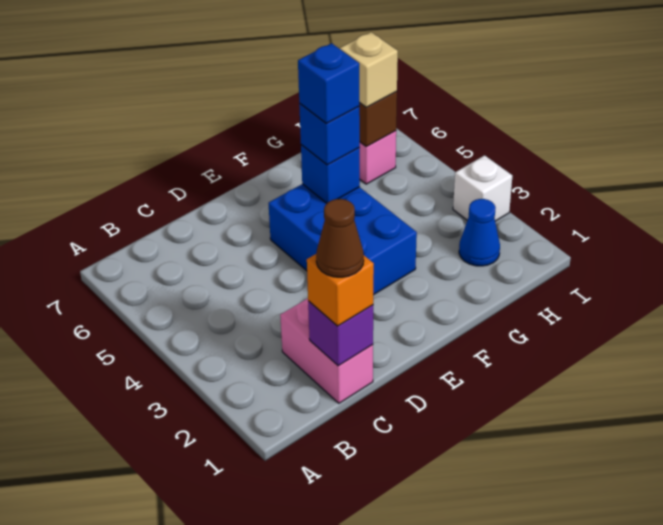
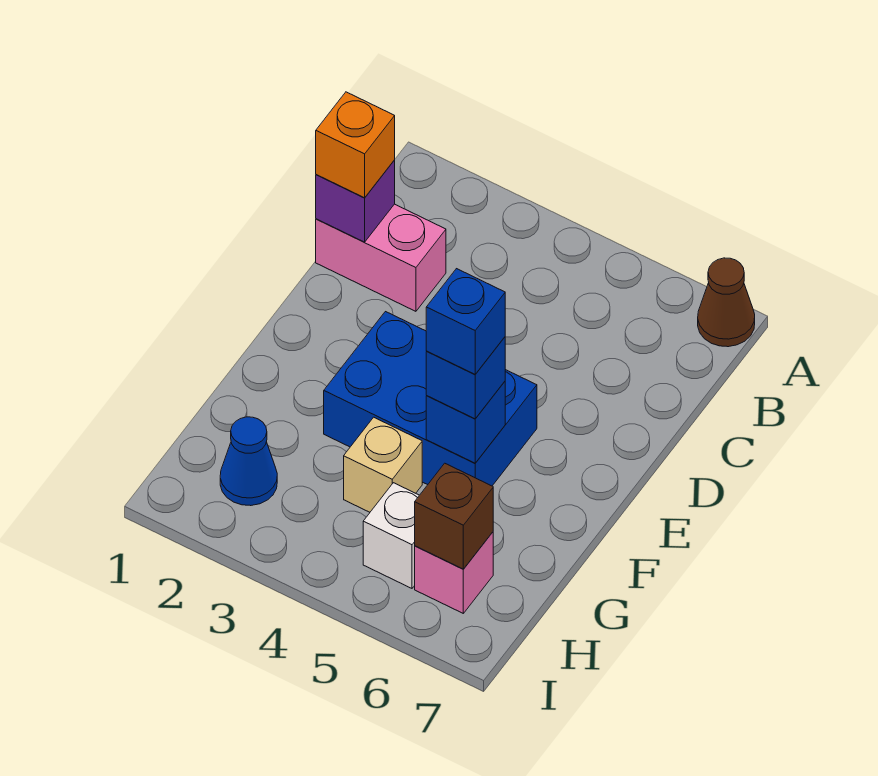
brown 1x1 cone [316,199,364,277] -> brown 1x1 cone moved to [698,258,755,347]
tan 1x1 brick [340,32,398,107] -> tan 1x1 brick moved to [344,417,422,512]
white 1x1 brick [453,155,512,221] -> white 1x1 brick moved to [363,483,419,588]

